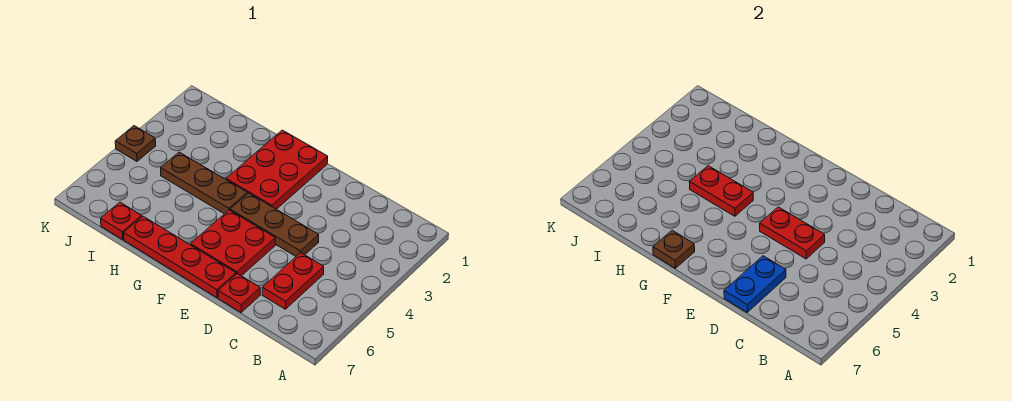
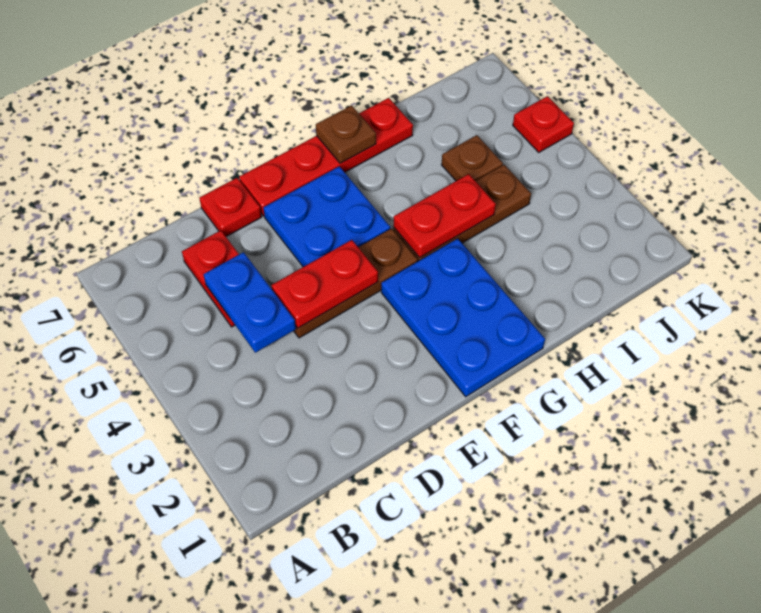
blue 1x2 plate [724,256,786,312] -> blue 1x2 plate moved to [204,252,296,353]
red 2x2 plate [191,210,275,276] -> blue 2x2 plate [263,166,390,267]
red 2x3 plate [226,130,328,209] -> blue 2x3 plate [381,239,545,397]
red 1x1 plate [101,202,142,240] -> red 1x1 plate moved to [513,96,574,152]
brown 1x1 plate [115,126,156,161] -> brown 1x1 plate moved to [442,135,503,181]

